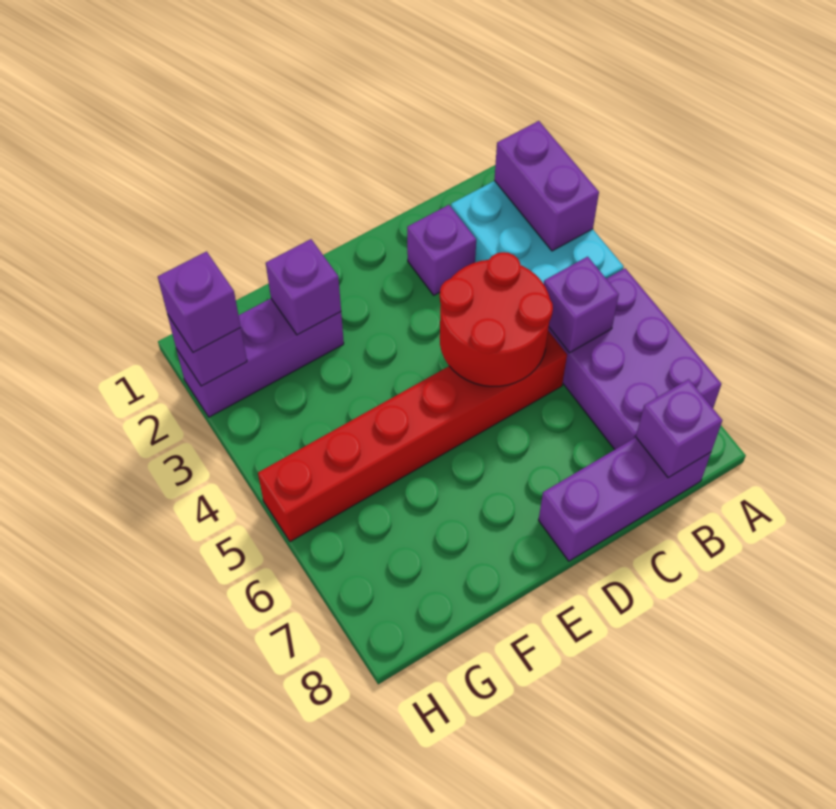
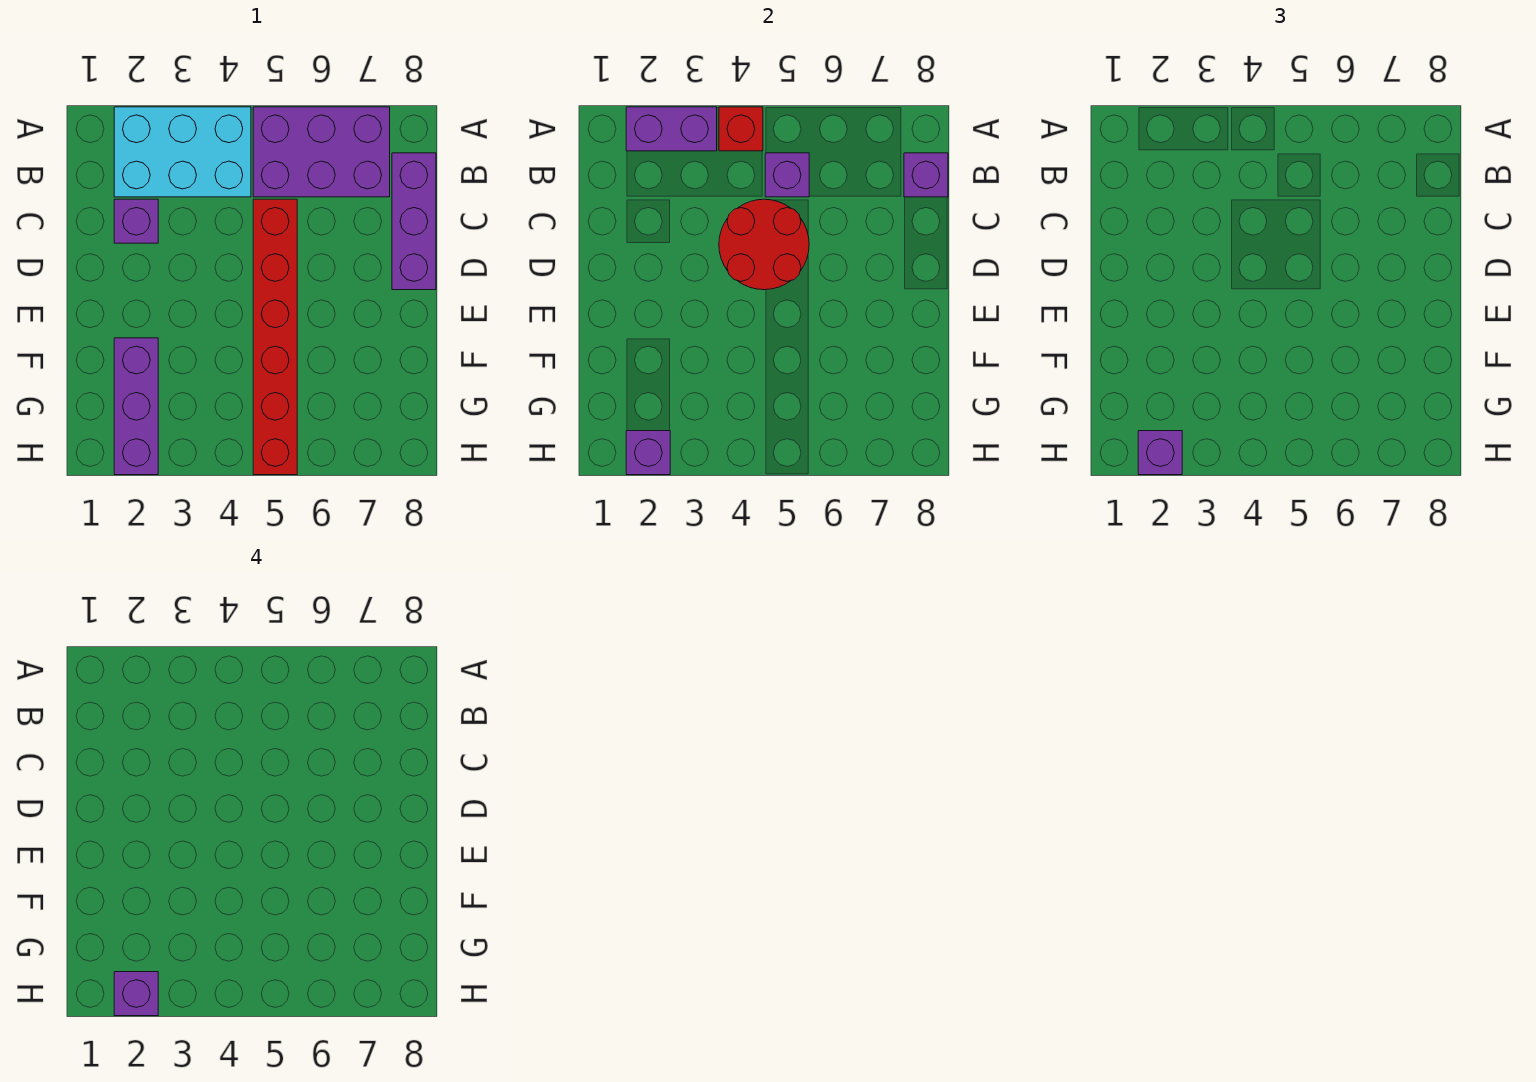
none -> red 1x1 brick [719,107,763,151]
purple 1x1 brick [266,239,341,335] -> purple 1x1 brick moved to [114,972,158,1016]

